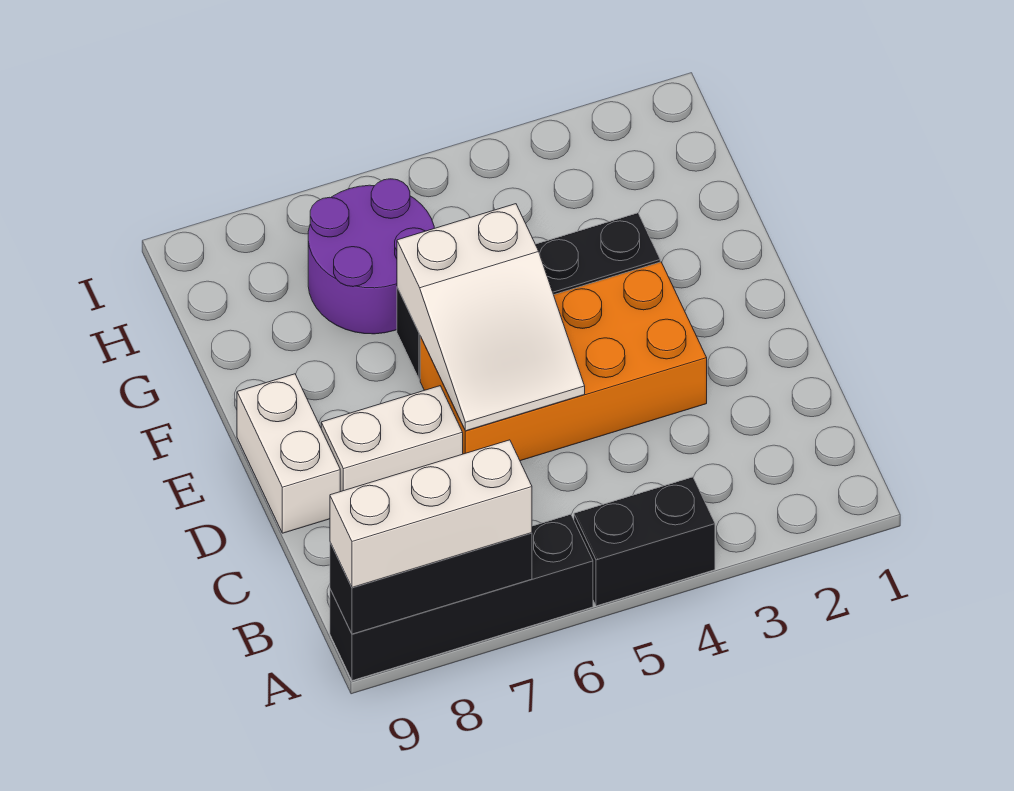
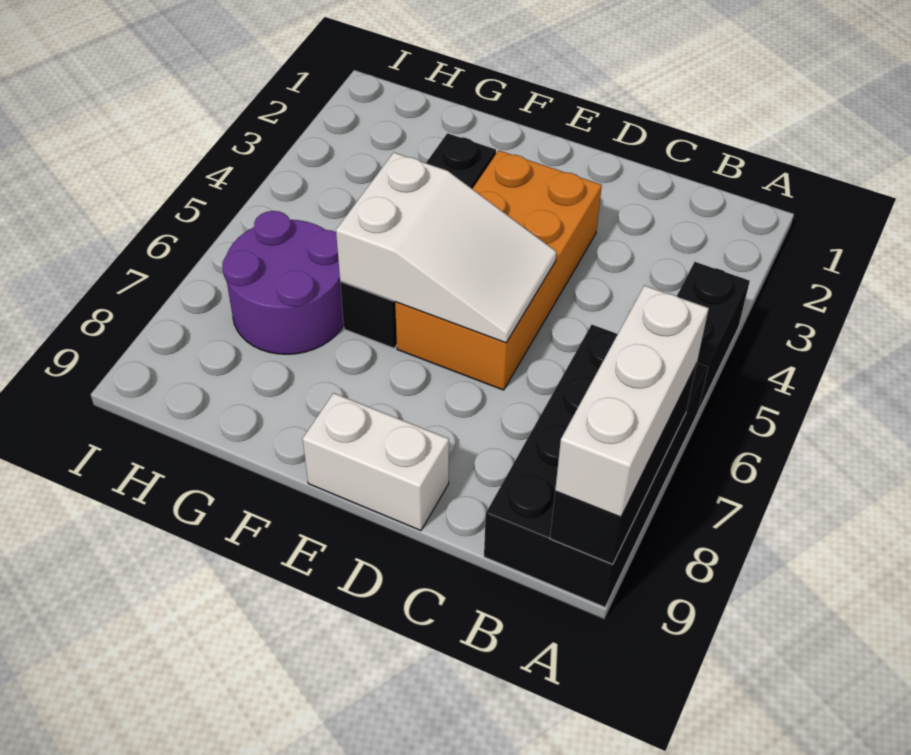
black 1x4 brick [330,514,593,681] -> black 2x4 brick [484,325,708,607]
white 1x2 brick [321,386,463,492] -> none

